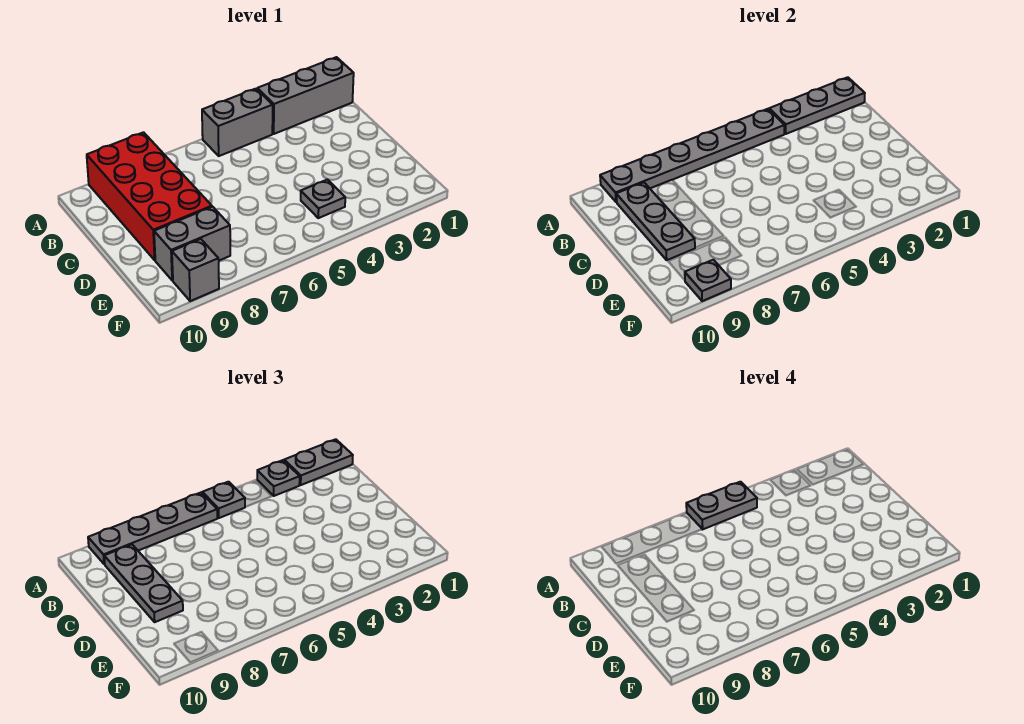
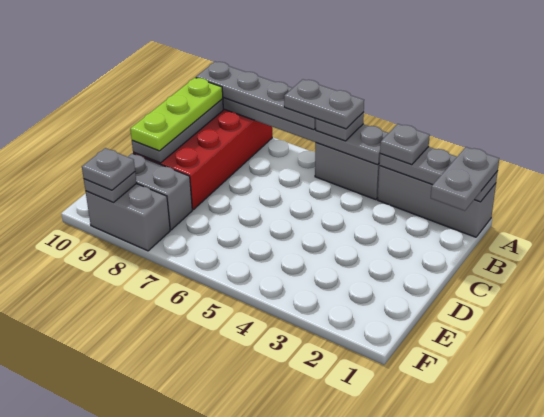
grey 1x2 plate [284,439,353,485] -> grey 1x2 plate turned to [431,147,499,211]
grey 1x3 plate [104,545,183,622] -> lime 1x3 plate [130,78,223,151]
grey 1x1 plate [301,179,345,218] -> grey 1x1 plate moved to [82,148,135,190]
grey 1x1 brick [172,239,219,301] -> grey 1x2 brick [85,184,170,251]

